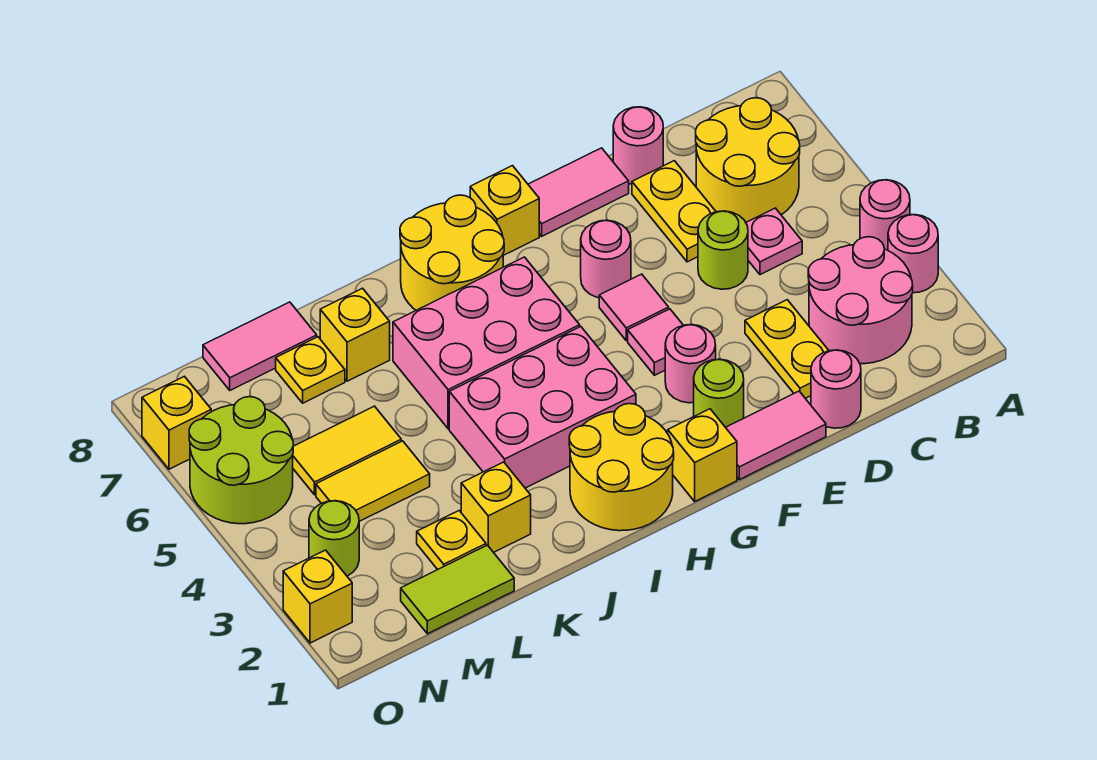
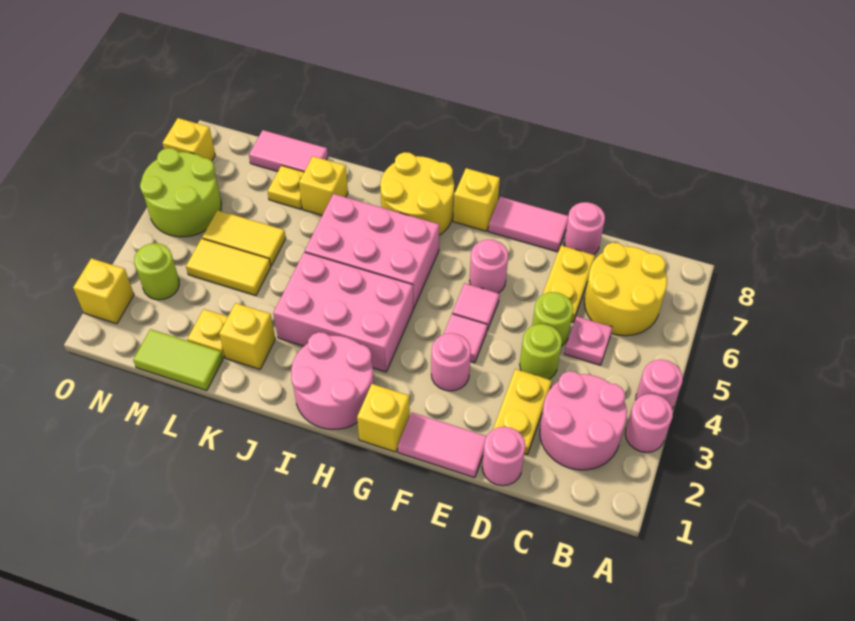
lime 1x1 round brick [694,359,744,427] -> lime 1x1 round brick moved to [520,324,562,379]
yellow 2x2 round brick [569,404,674,531] -> pink 2x2 round brick [291,332,374,430]

